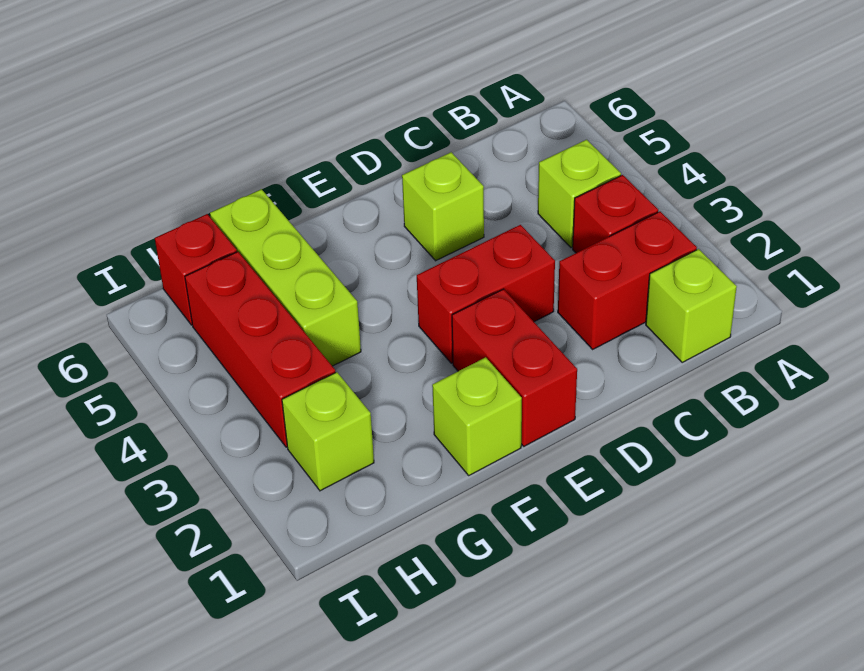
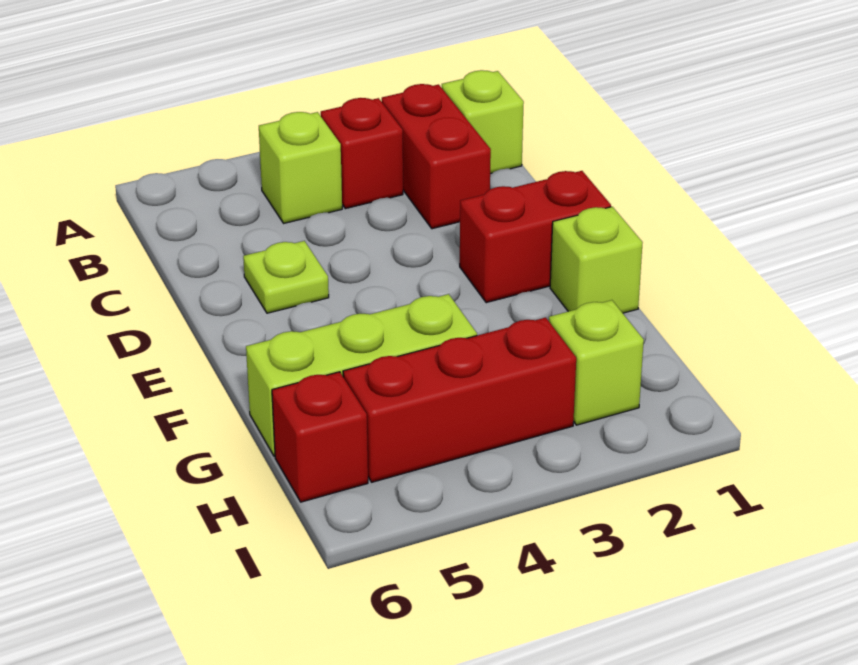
red 1x2 brick [417,225,555,363] -> none
lime 1x1 brick [402,152,484,261] -> lime 1x1 plate [243,241,329,313]

